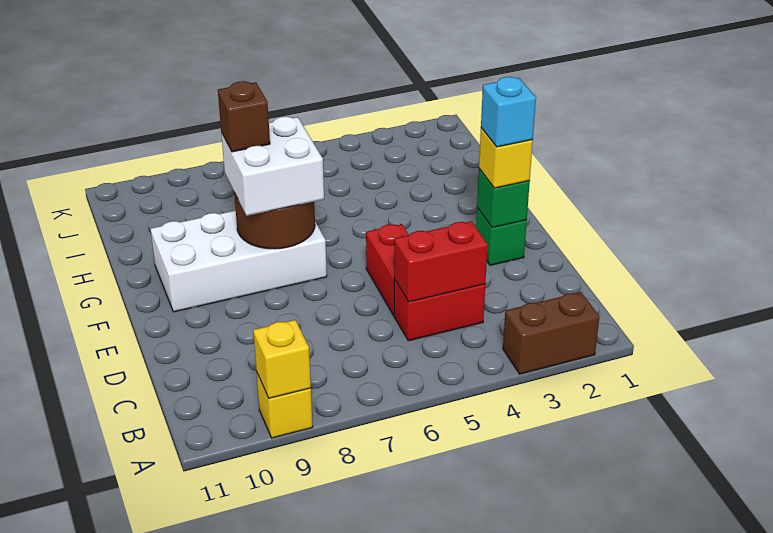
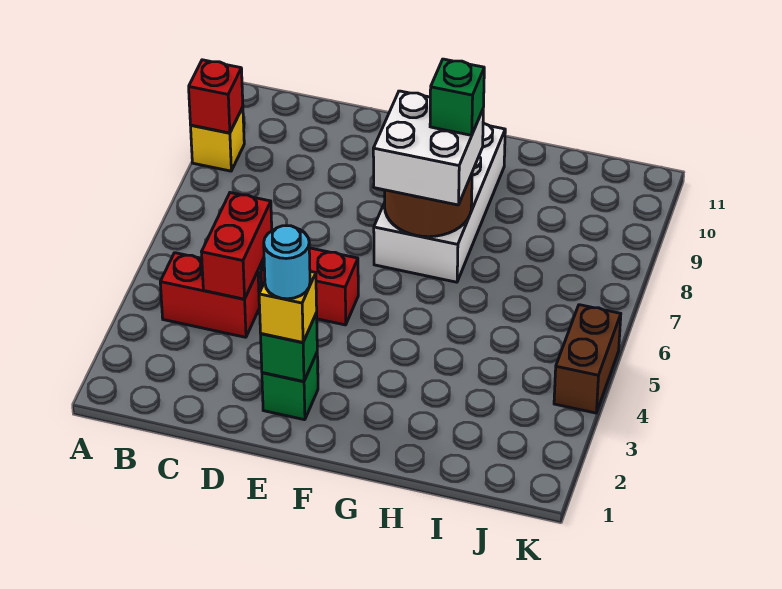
brown 1x2 brick [503,292,600,374] -> brown 1x2 brick moved to [554,305,621,413]
yellow 1x1 brick [253,320,311,398] -> red 1x1 brick [189,60,243,133]
red 1x2 brick [394,279,485,341] -> red 1x2 brick turned to [160,253,259,337]
cyan 1x1 brick [481,77,536,147] -> cyan 1x1 round brick [264,226,310,299]
brown 1x1 brick [218,81,270,152] -> green 1x1 brick [430,59,484,135]

